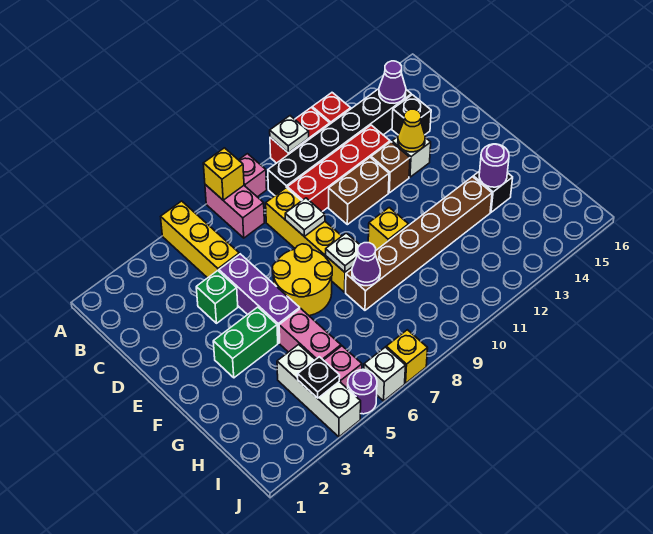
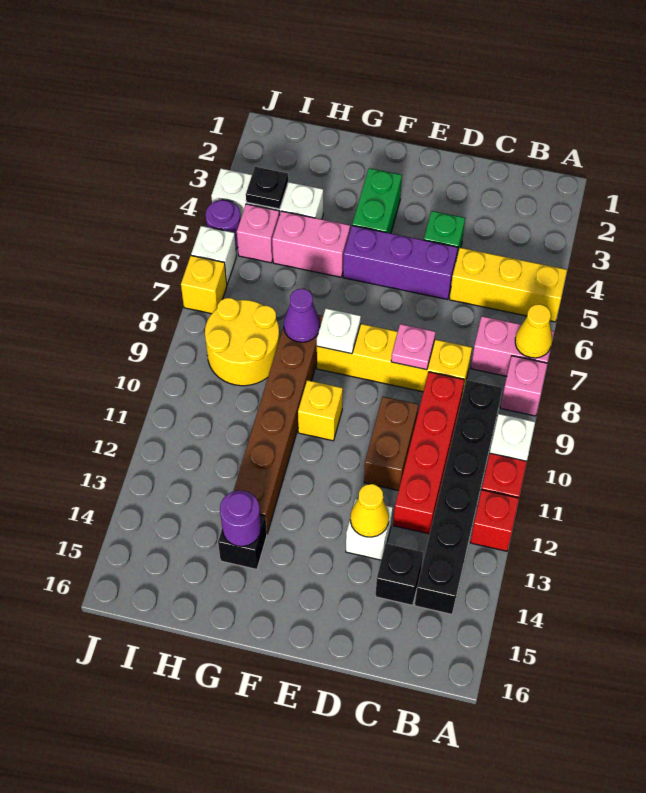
yellow 1x1 brick [203,148,244,200] -> yellow 1x1 cone [515,304,552,358]
purple 1x1 cone [379,61,406,103] -> none
white 1x1 plate [285,198,325,236] -> pink 1x1 plate [391,324,435,370]
brown 1x1 brick [371,142,410,193] -> none
yellow 2x2 round brick [272,244,332,316] -> yellow 2x2 round brick moved to [205,298,279,386]

